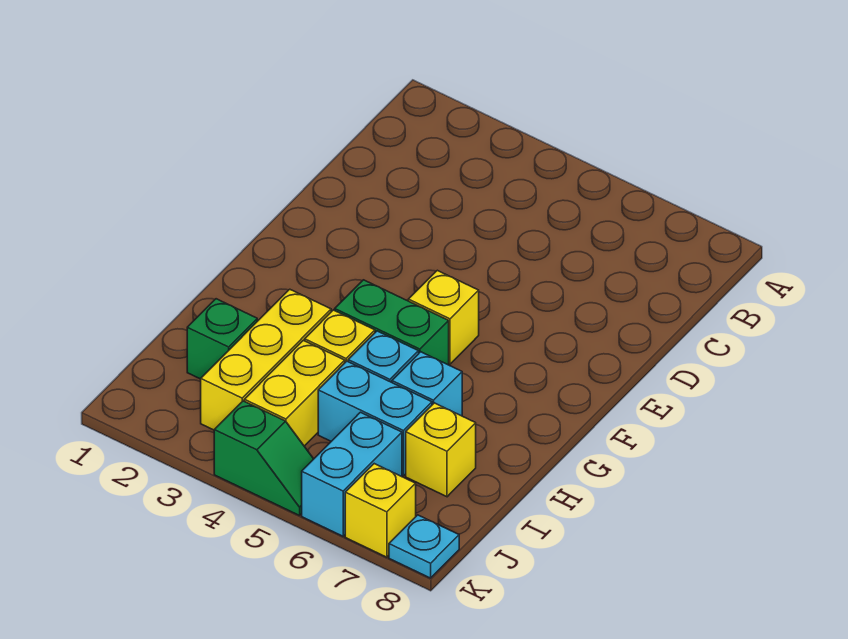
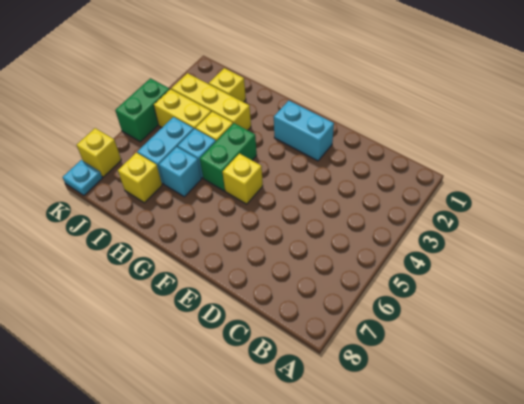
green 1x1 brick [187,299,257,379] -> yellow 1x1 brick [209,68,246,102]
cyan 1x2 brick [302,412,402,536] -> cyan 1x2 brick moved to [274,101,334,161]
green 1x2 slope [214,401,313,516] -> green 1x2 brick [115,78,170,142]

